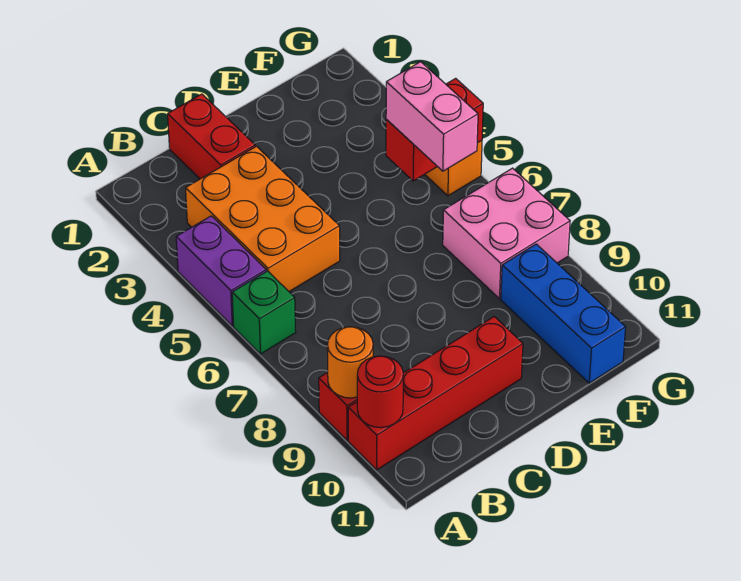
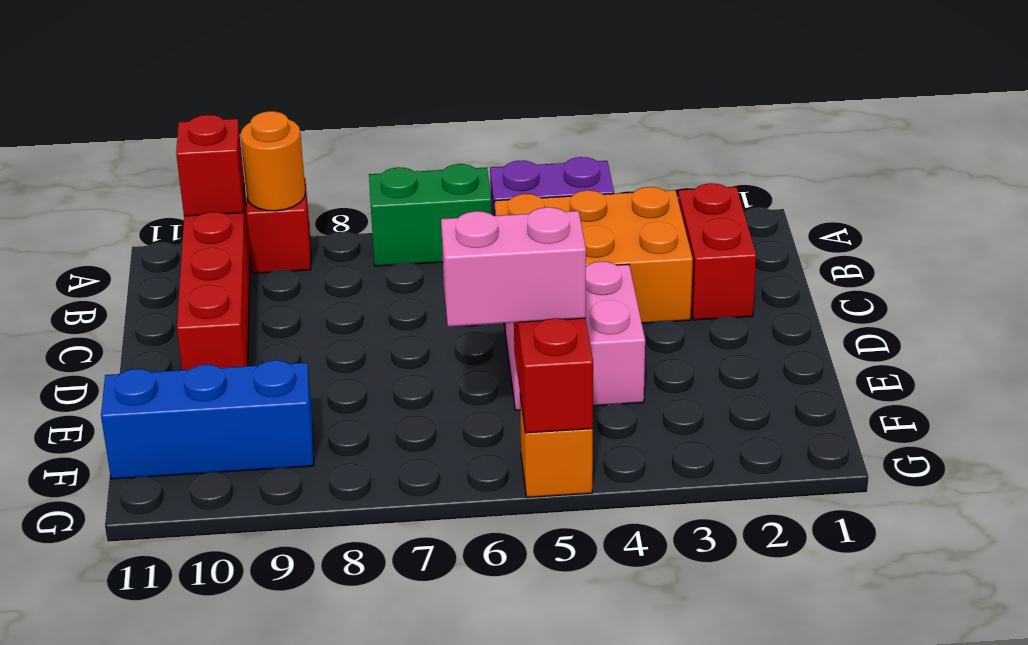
green 1x1 brick [232,271,296,354] -> green 1x2 brick [369,164,492,266]
red 1x1 round brick [357,356,403,428] -> red 1x1 brick [176,115,244,216]
red 1x2 brick [168,94,255,179] -> red 1x2 brick turned to [678,183,757,320]
pink 2x2 brick [443,168,570,299] -> pink 2x2 brick moved to [505,262,645,410]

